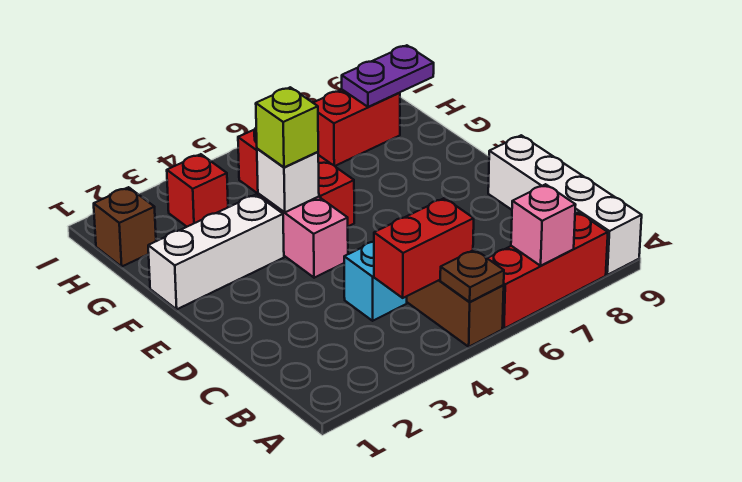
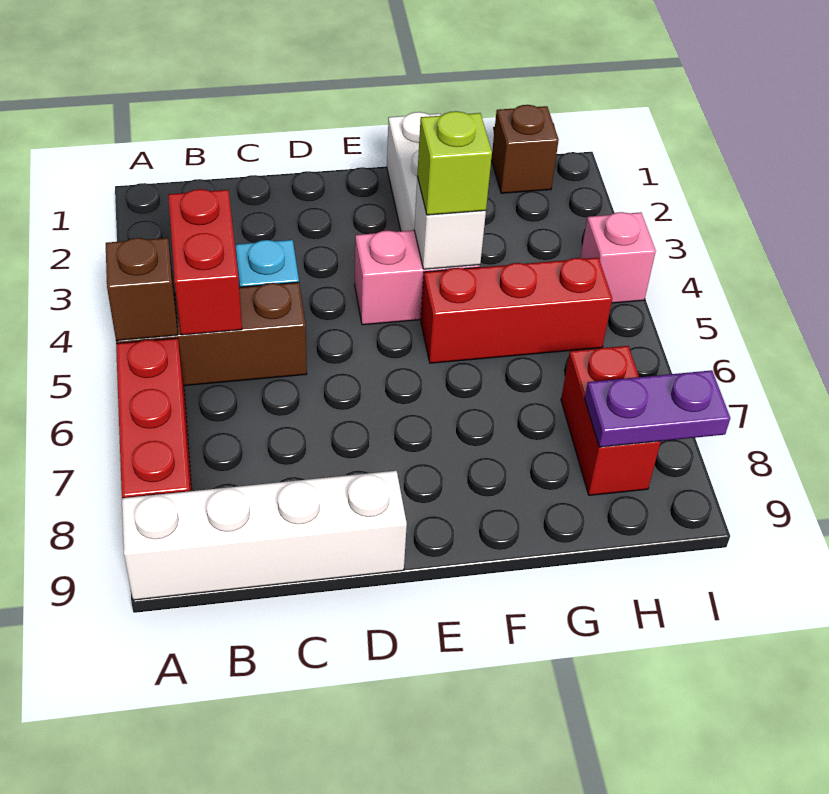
brown 1x1 plate [440,250,504,302] -> brown 1x1 brick [106,238,178,341]
pink 1x1 brick [511,184,576,266] -> pink 1x1 brick moved to [580,212,656,303]
red 1x1 brick [167,154,228,227] -> none
purple 1x2 plate [342,45,434,107] -> purple 1x2 plate turned to [585,370,730,447]

